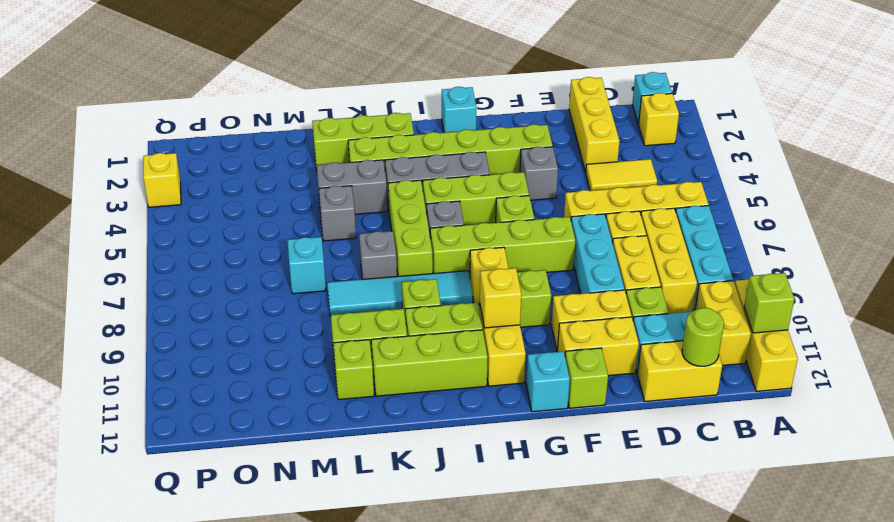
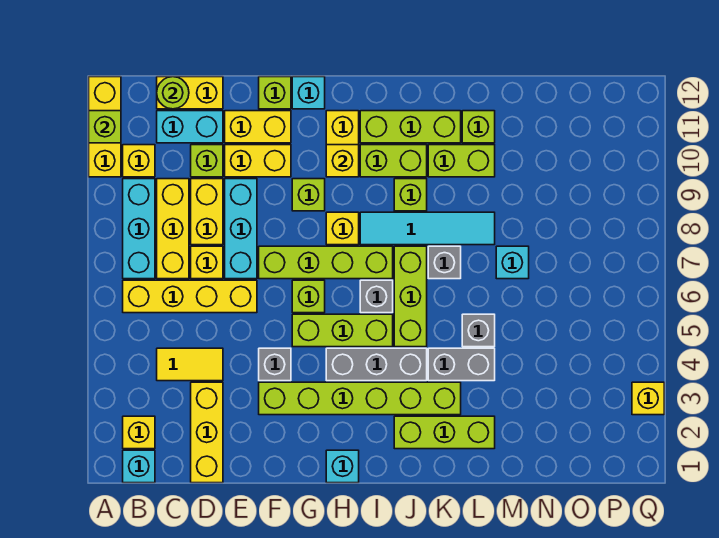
yellow 1x2 brick [696,281,751,365] -> yellow 1x1 brick [123,145,155,177]

